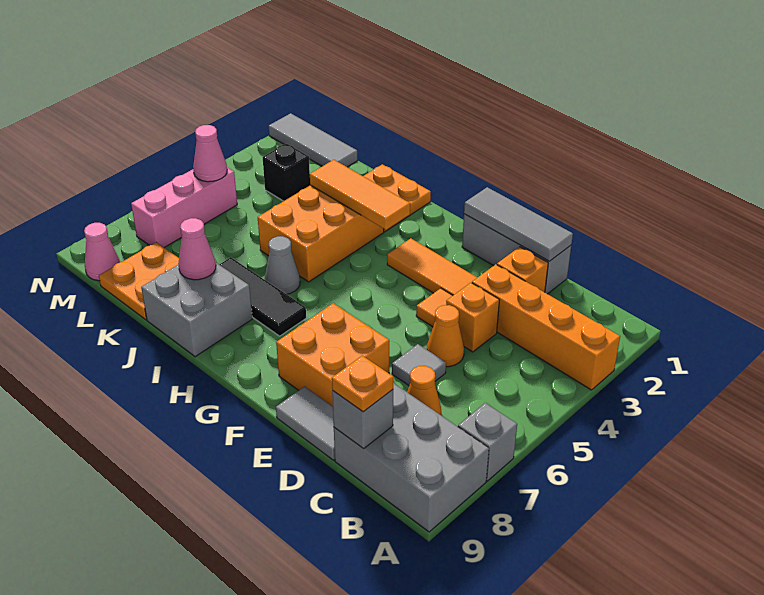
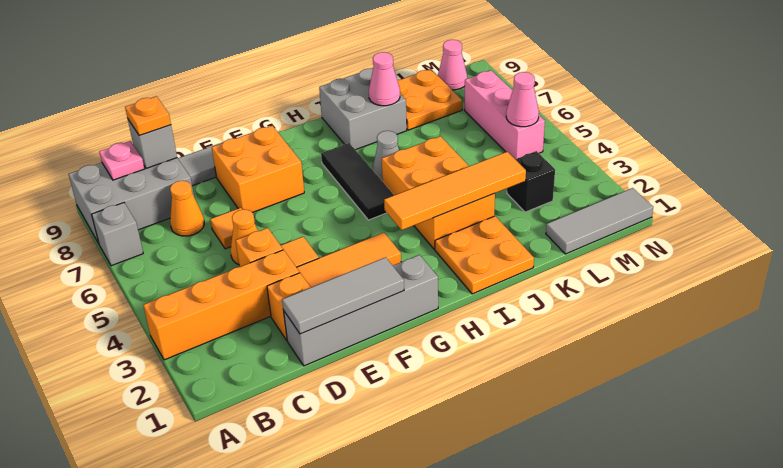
none -> pink 1x1 plate [99,141,144,180]
grey 1x3 brick [462,214,571,294] -> grey 1x4 brick [284,255,438,366]
grey 1x1 tile [392,344,446,385] -> orange 1x1 tile [210,208,242,249]
orange 1x3 tile [310,160,410,230] -> orange 1x4 tile [384,152,526,230]
black 1x3 tile [219,258,306,336] -> black 1x3 tile turned to [321,143,394,220]

